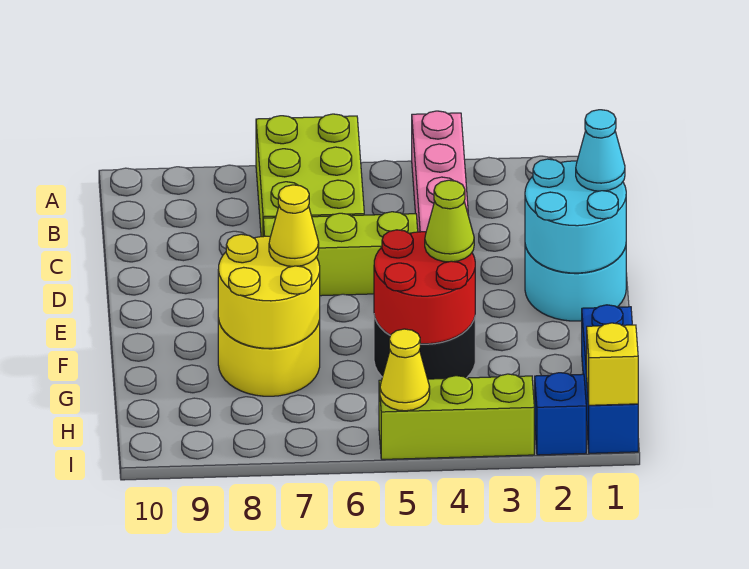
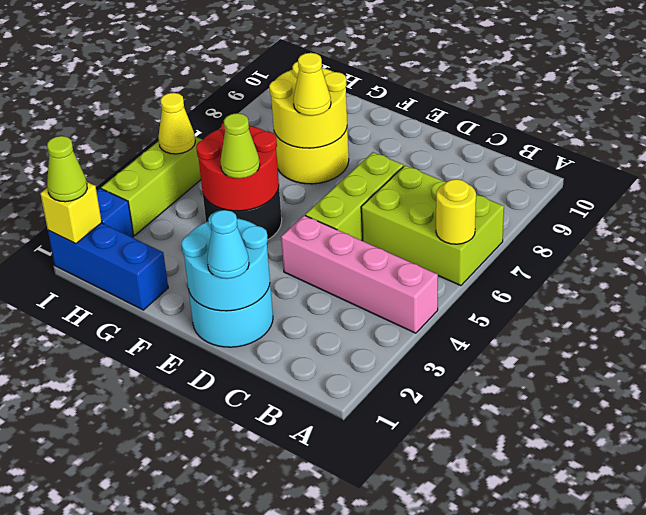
none -> yellow 1x1 round brick [436,179,476,244]
none -> lime 1x1 cone [47,136,87,202]

